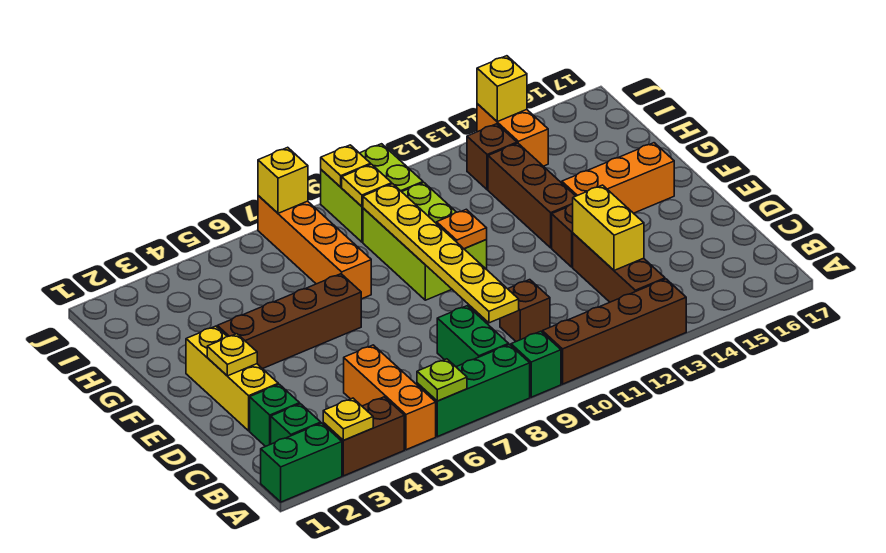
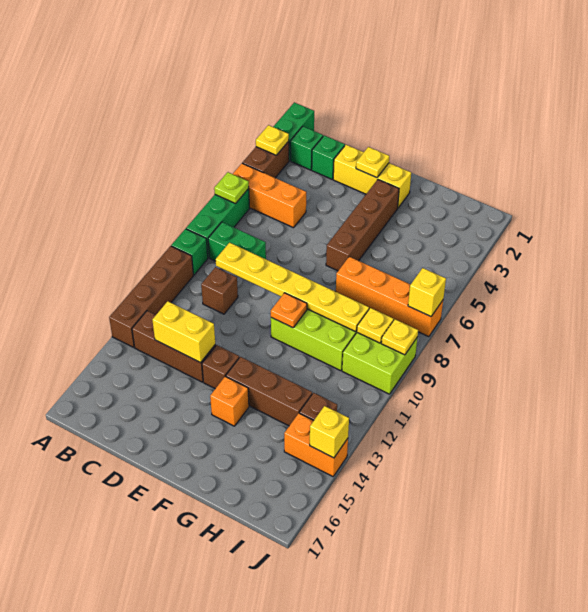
orange 1x3 brick [562,143,674,213] -> orange 1x1 brick [210,377,249,426]

